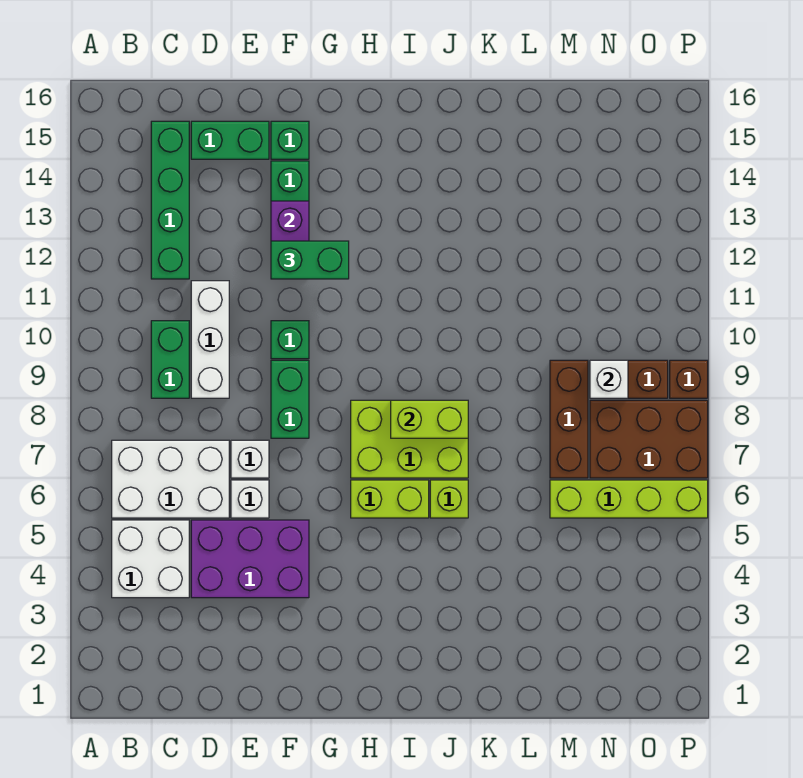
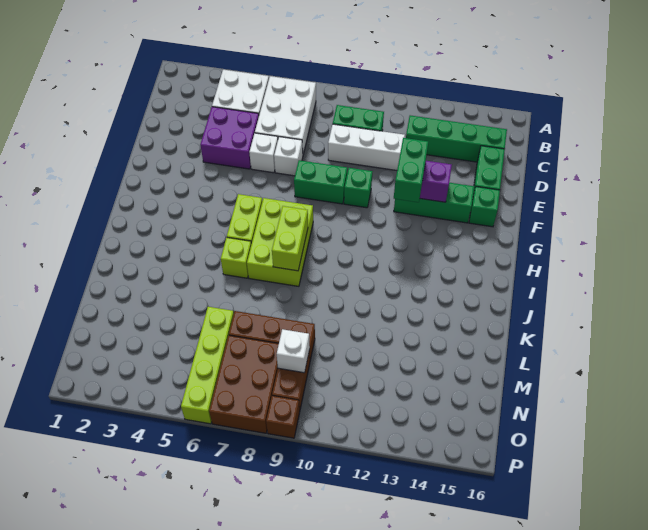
purple 2x3 brick [191,520,309,598] -> purple 2x2 brick [200,107,259,169]

